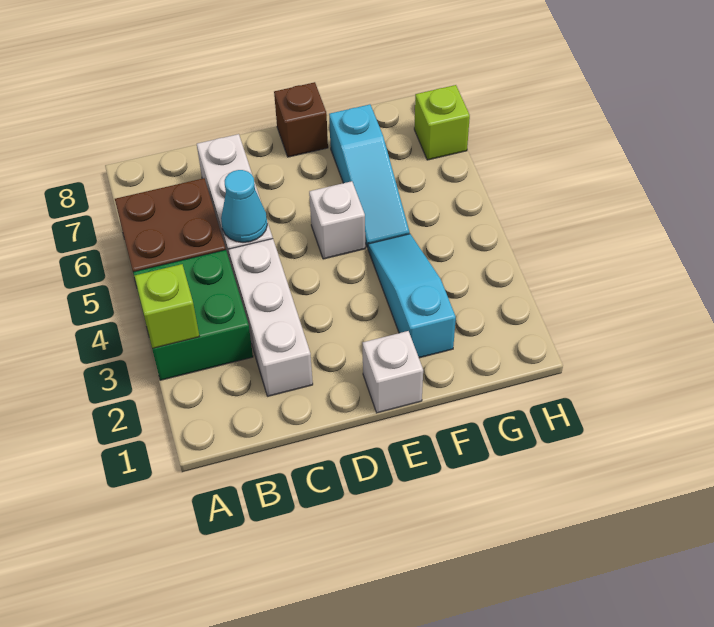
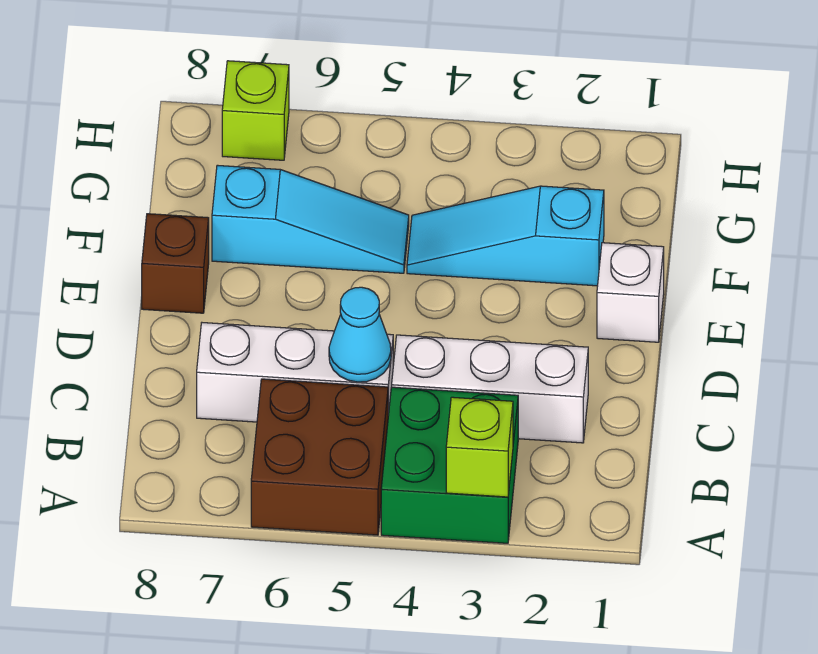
white 1x1 brick [309,181,365,259] -> none

